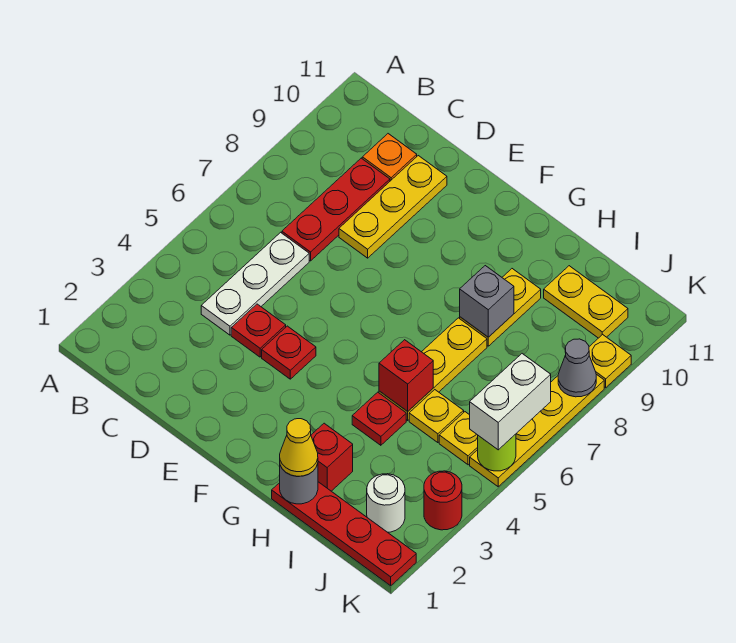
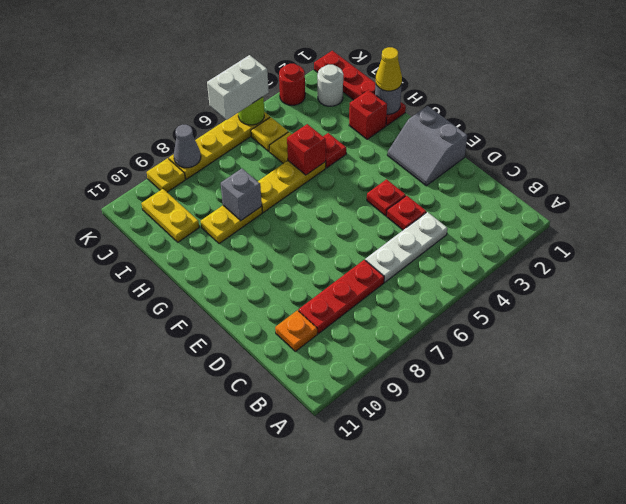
yellow 1x3 plate [339,156,447,258] -> none
none -> grey 2x2 slope [387,106,467,186]

